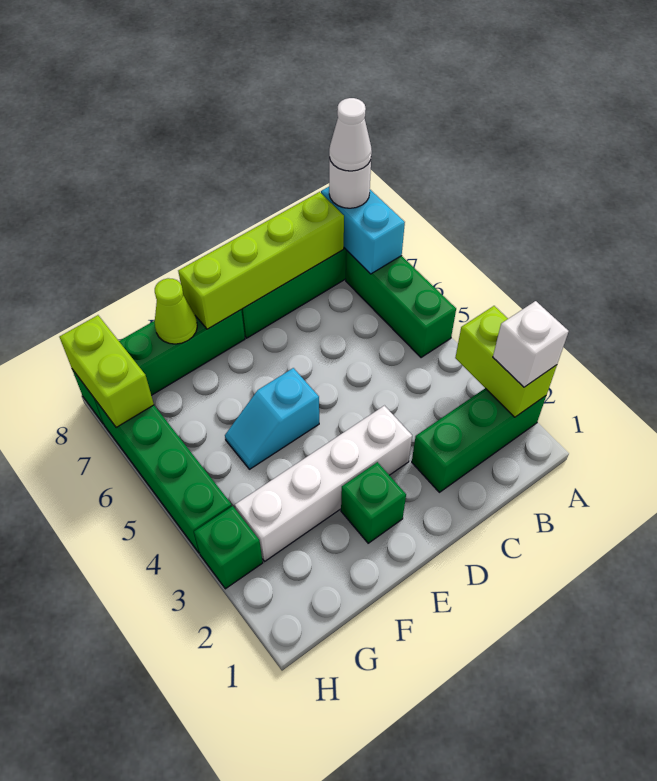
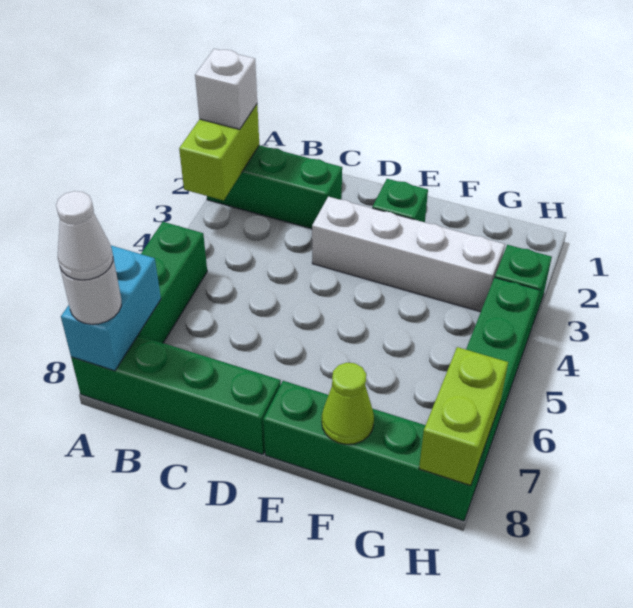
lime 1x4 brick [178,192,344,329] -> none
cyan 1x2 slope [225,368,319,469] -> none

